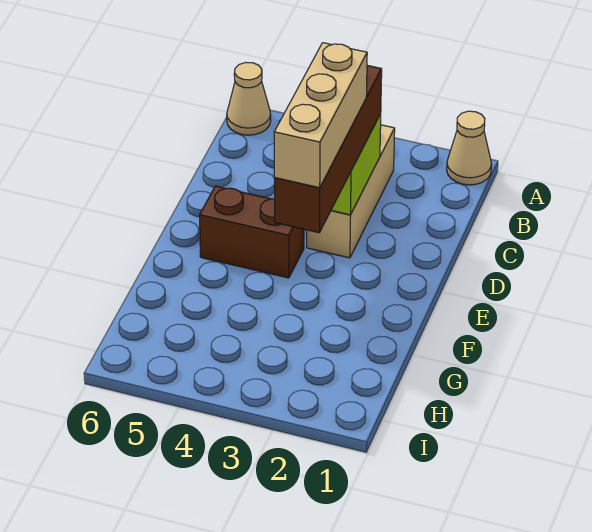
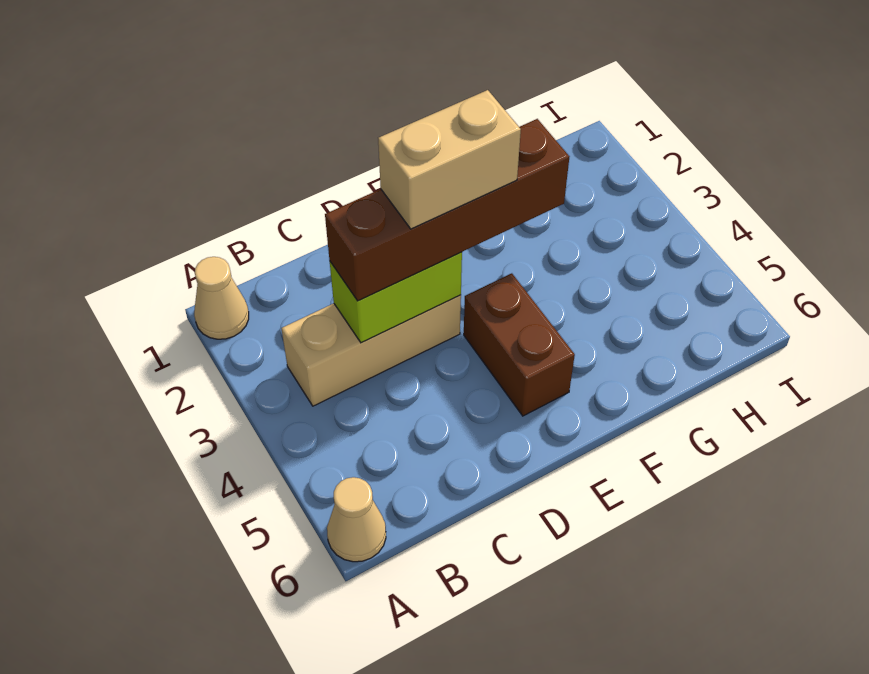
tan 1x3 brick [274,43,367,188] -> tan 1x2 brick [378,90,521,229]

